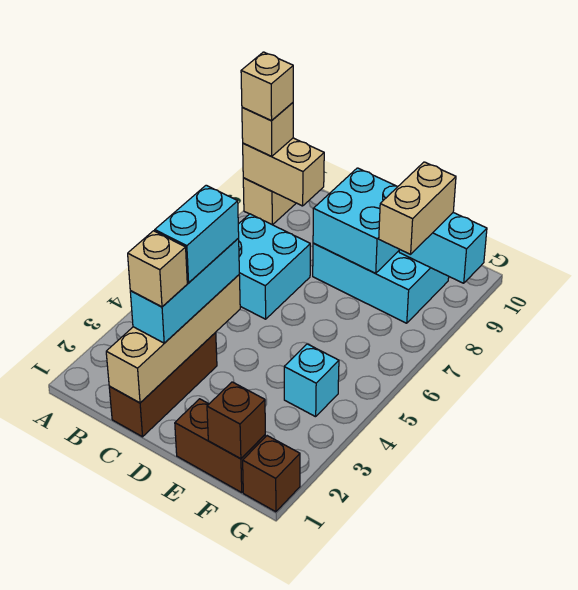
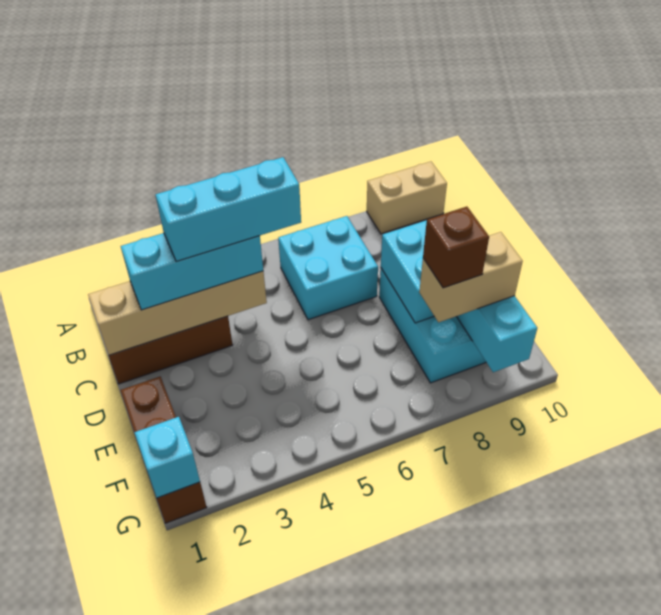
tan 1x2 brick [243,138,324,206] -> none
tan 1x1 brick [242,103,293,156] -> none
tan 1x1 brick [241,52,293,121] -> none
tan 1x1 brick [128,231,187,307] -> none
cyan 1x2 brick [155,185,239,283] -> cyan 1x3 brick [156,157,301,261]
brown 1x1 brick [207,382,265,459] -> brown 1x1 brick moved to [423,207,489,288]
cyan 1x1 brick [284,344,339,417] -> cyan 1x1 brick moved to [134,417,200,498]

